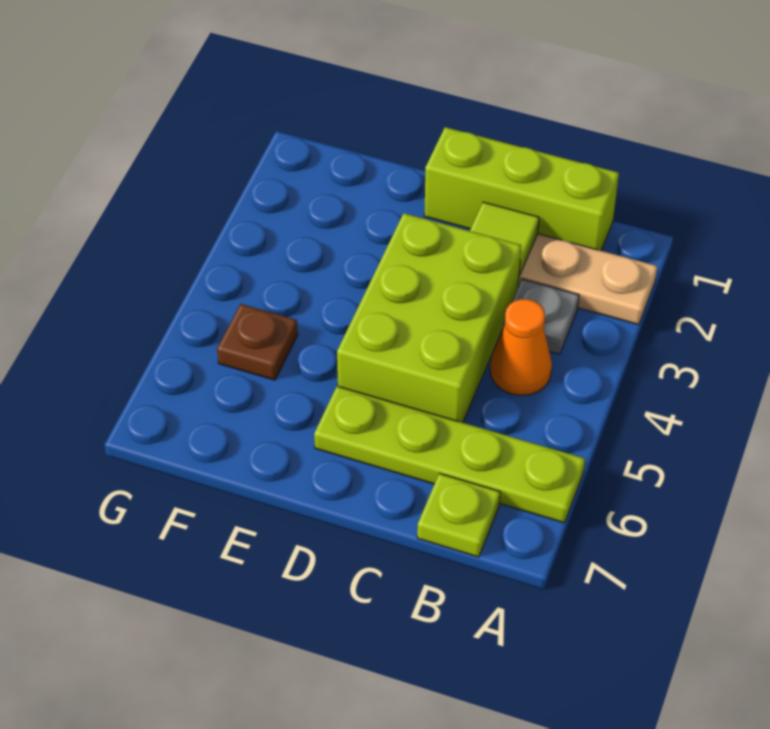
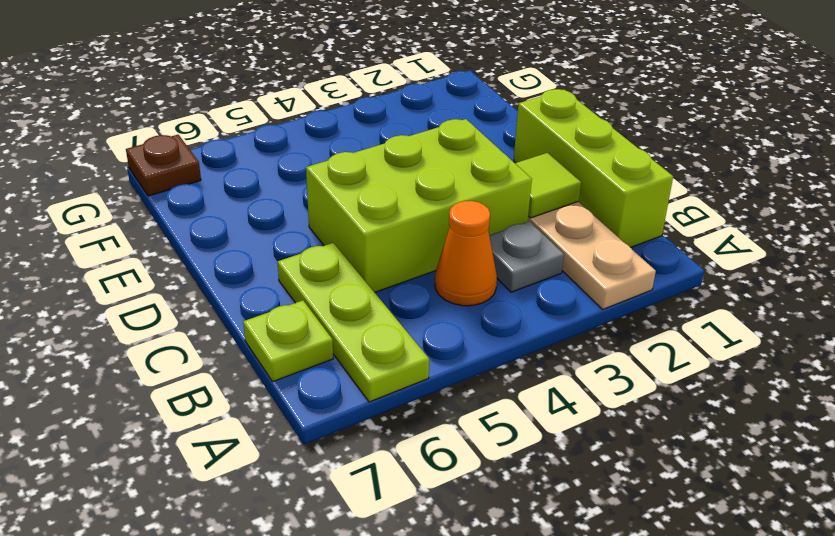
lime 1x4 plate [314,386,585,523] -> lime 1x3 plate [278,243,429,402]
brown 1x1 plate [217,304,298,380] -> brown 1x1 plate moved to [126,135,201,196]

